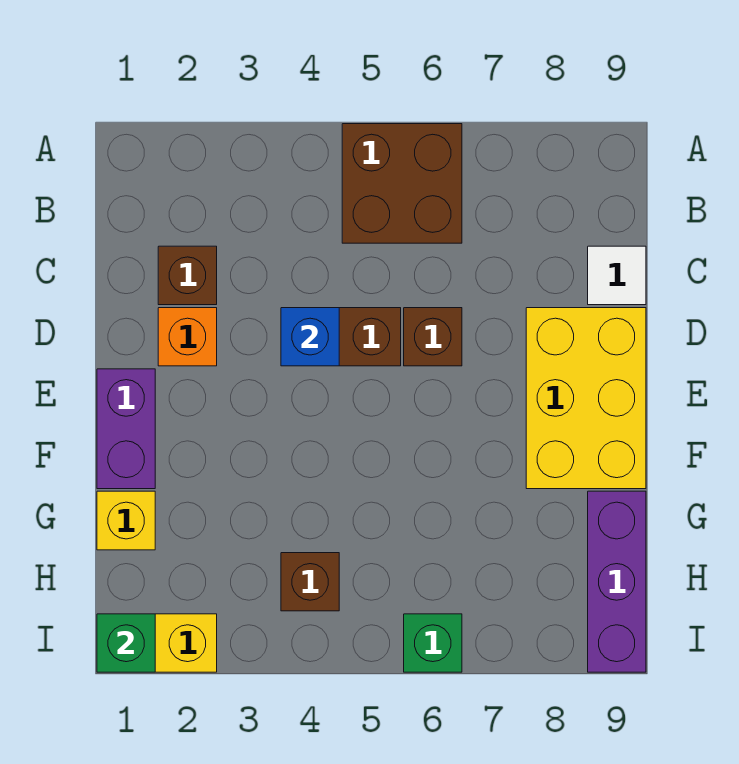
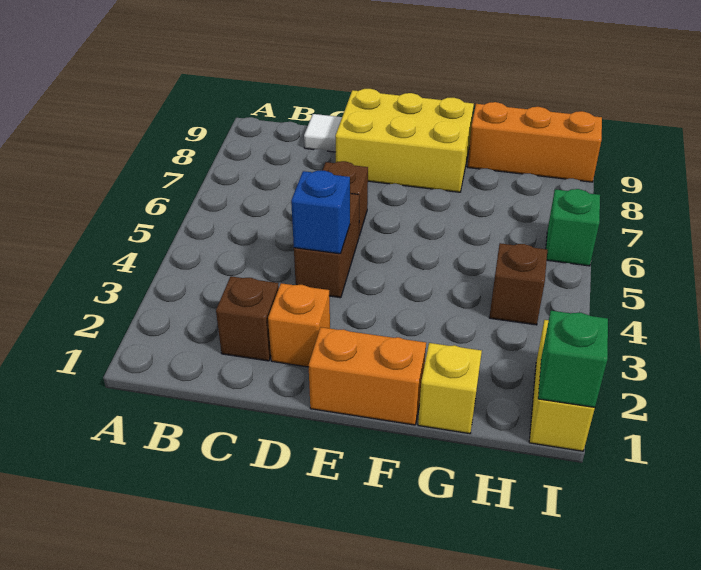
brown 2x2 brick [342,124,462,243] -> none
purple 1x2 brick [97,369,155,489] -> orange 1x2 brick [309,327,426,425]
purple 1x3 brick [588,491,646,672] -> orange 1x3 brick [467,102,602,182]

